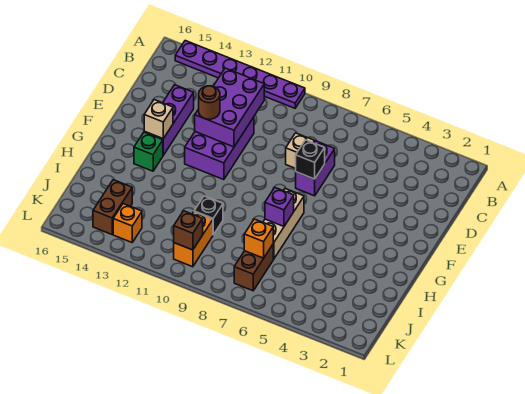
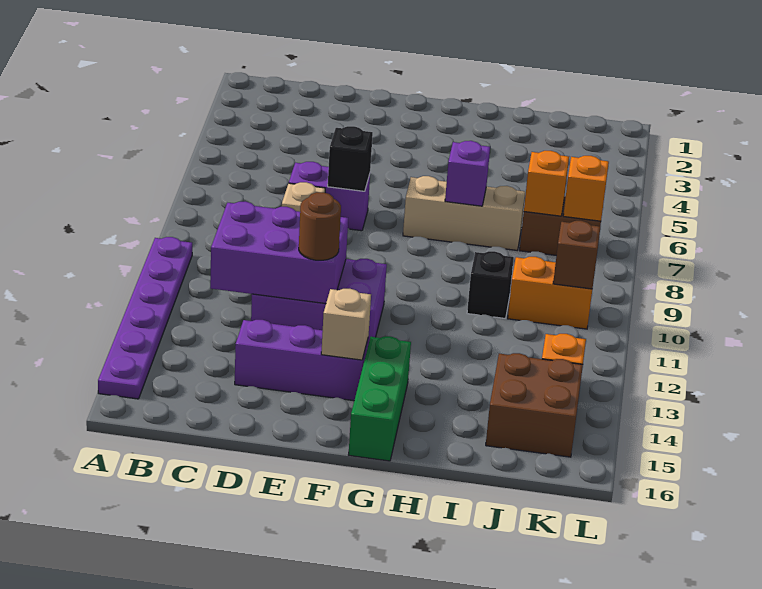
green 1x1 brick [134,132,163,171] -> green 1x3 brick [349,336,411,461]
brown 1x2 brick [93,180,132,234] -> brown 2x2 brick [486,353,583,457]
none -> orange 1x1 brick [563,156,609,221]

